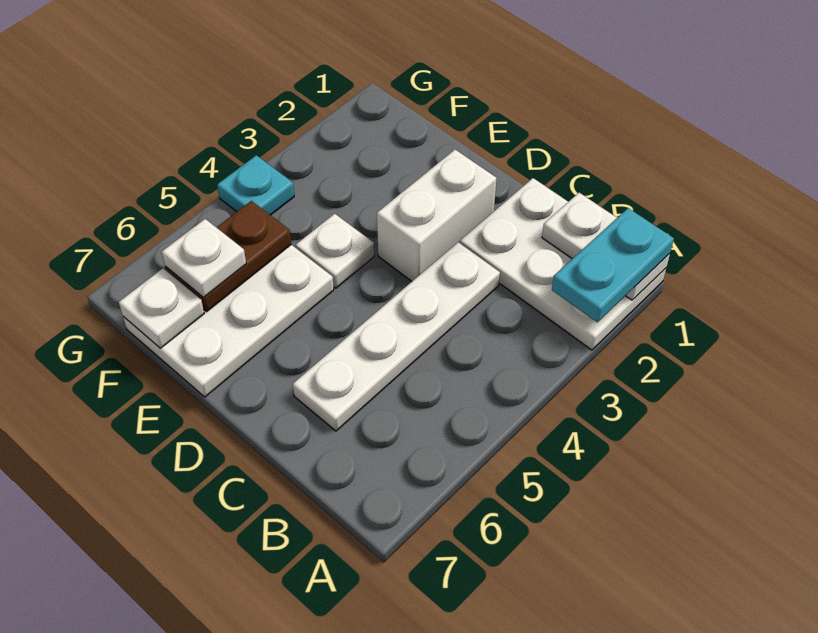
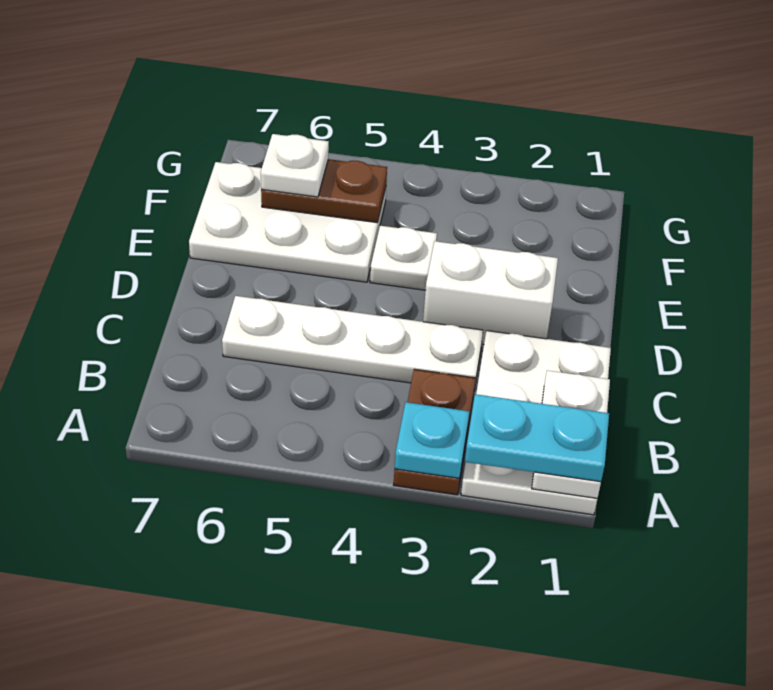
none -> brown 1x2 plate [394,369,476,495]
white 1x1 plate [119,268,204,348] -> none
cyan 1x1 plate [217,155,294,215] -> cyan 1x1 plate moved to [395,402,469,478]

